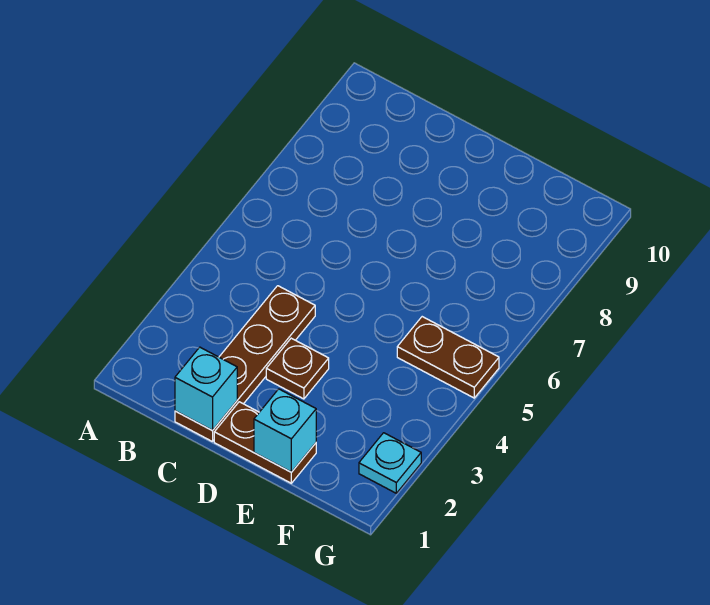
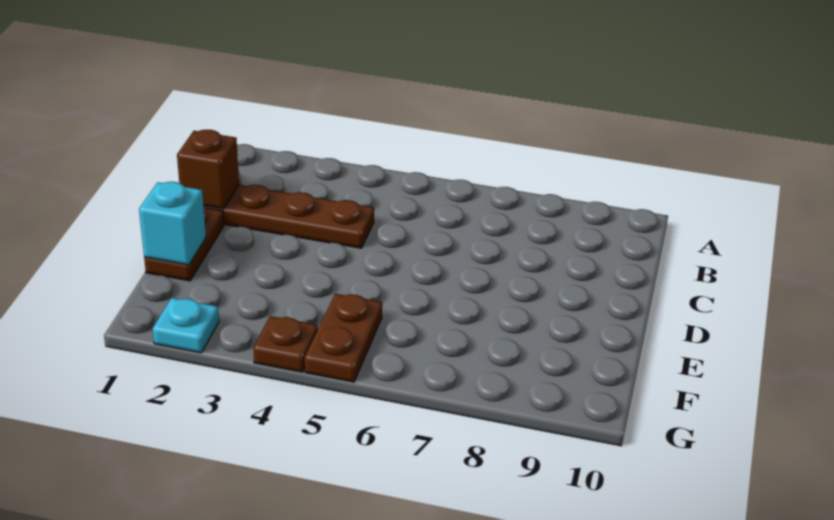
cyan 1x1 brick [175,347,237,431] -> brown 1x1 brick [177,130,239,209]
brown 1x1 plate [266,338,329,399] -> brown 1x1 plate moved to [253,316,318,372]

